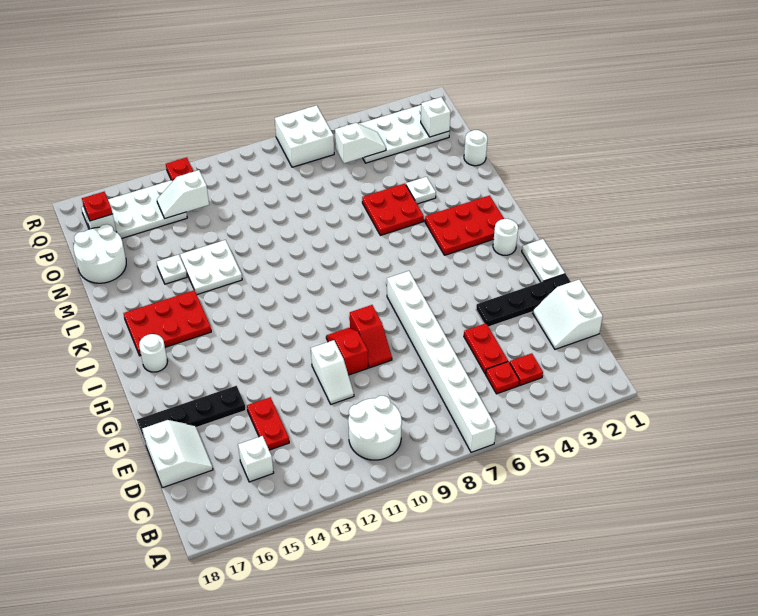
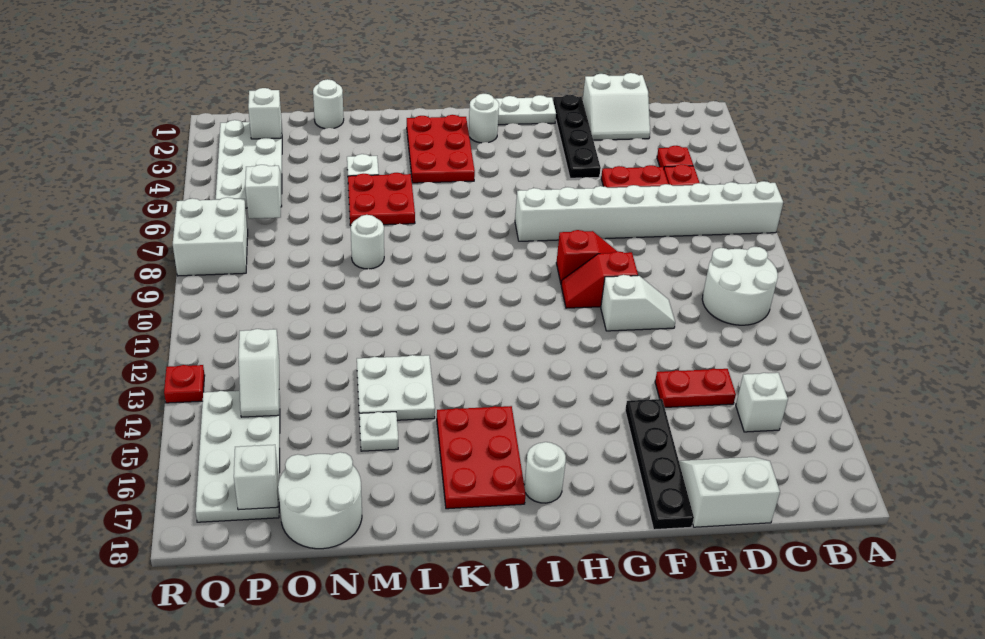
none -> white 1x1 round brick [351,215,384,269]
red 1x1 plate [82,192,113,221] -> none

